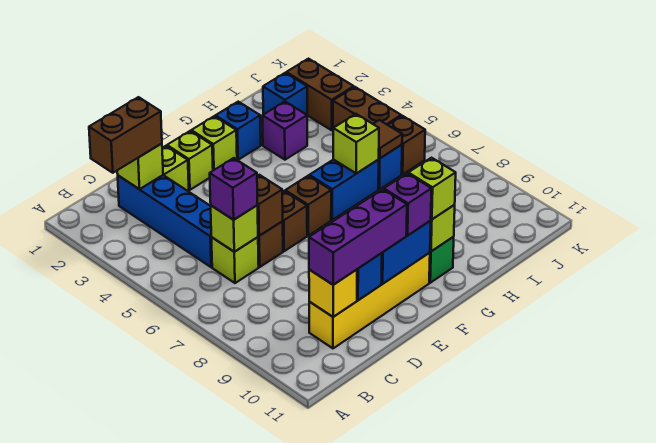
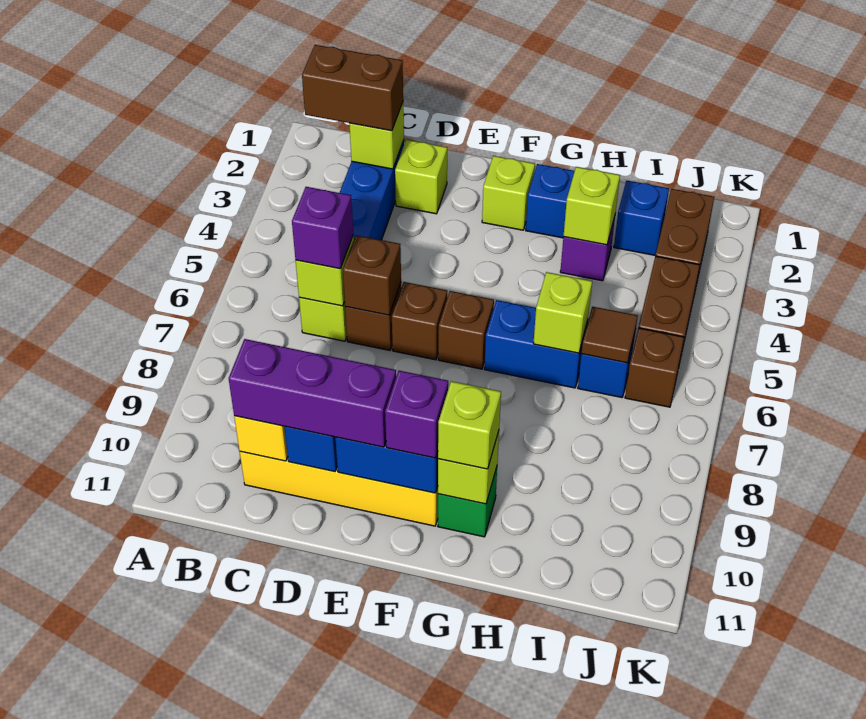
lime 1x1 brick [167,131,213,190] -> lime 1x1 brick moved to [564,167,620,245]

